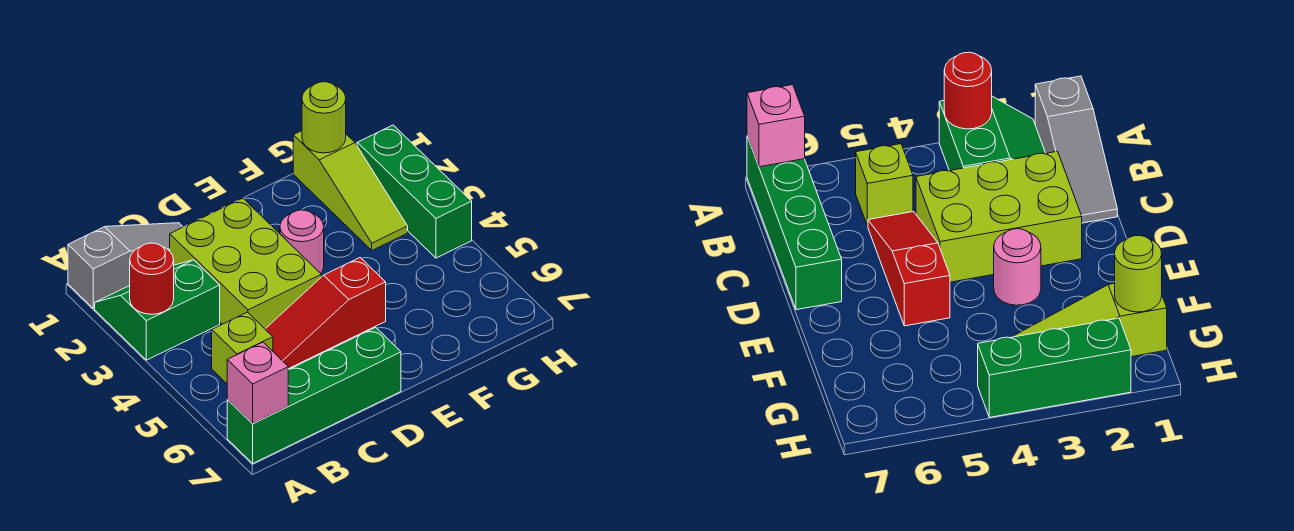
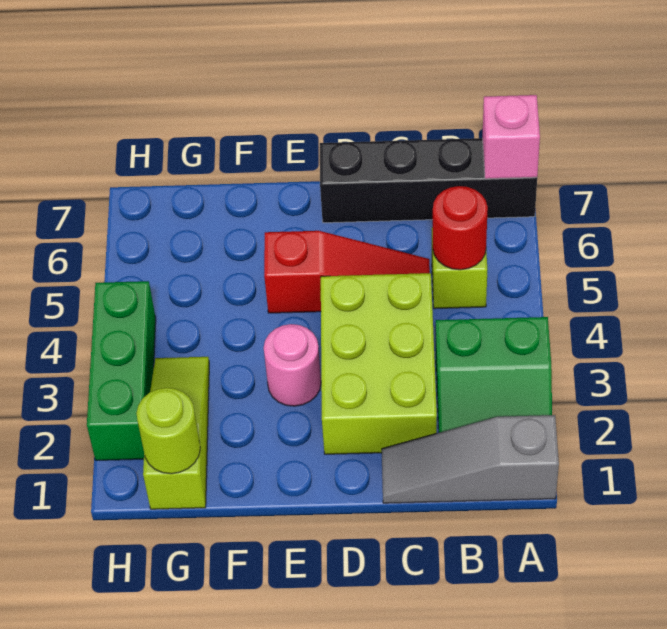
red 1x1 round brick [130,243,174,314] -> red 1x1 round brick moved to [433,186,488,270]
green 1x4 brick [227,327,401,463] -> black 1x4 brick [320,138,537,223]

